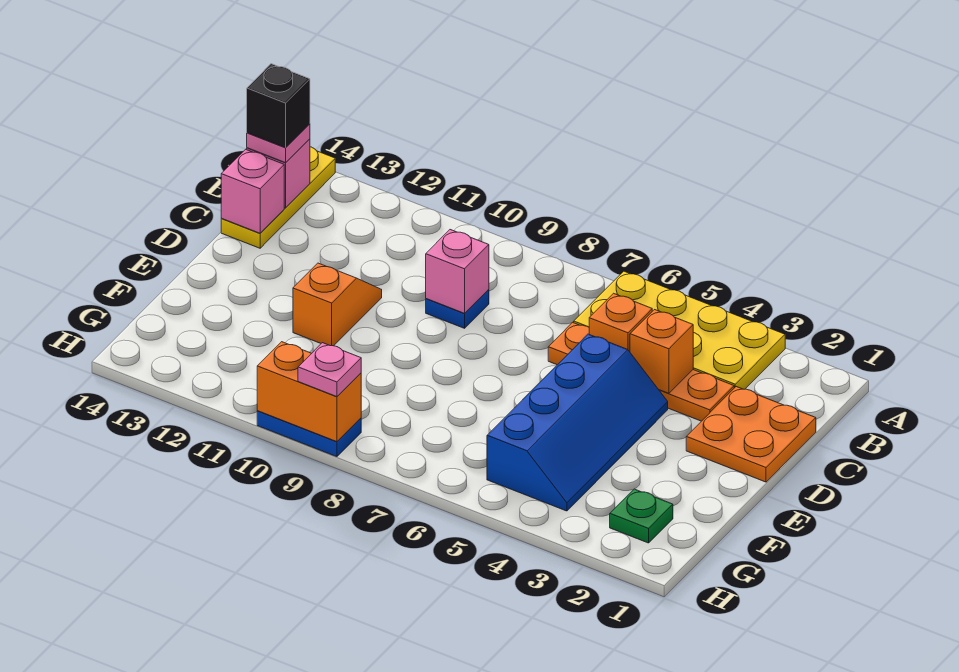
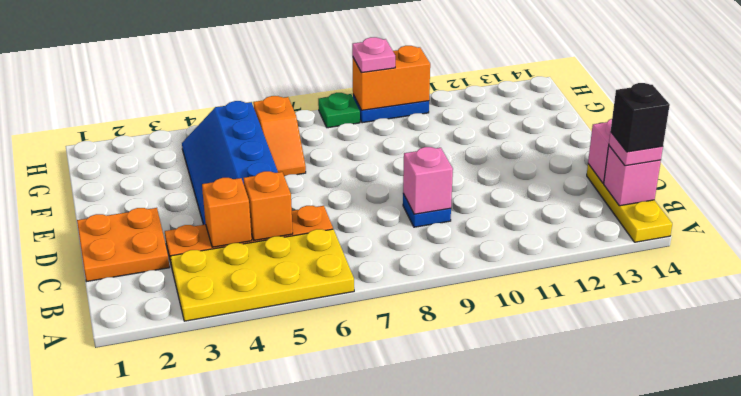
orange 1x2 slope [293,263,382,346] -> orange 1x2 slope moved to [253,96,306,176]
green 1x1 plate [610,489,673,543] -> green 1x1 plate moved to [318,93,360,128]

